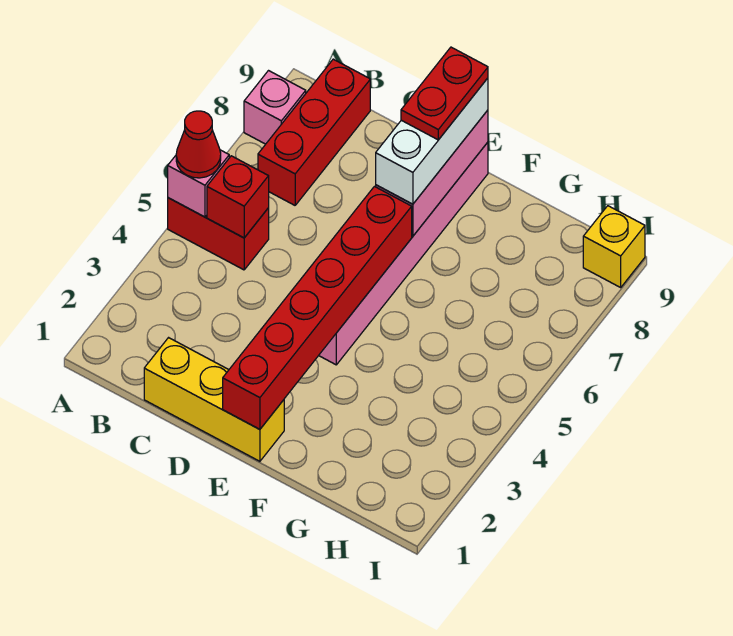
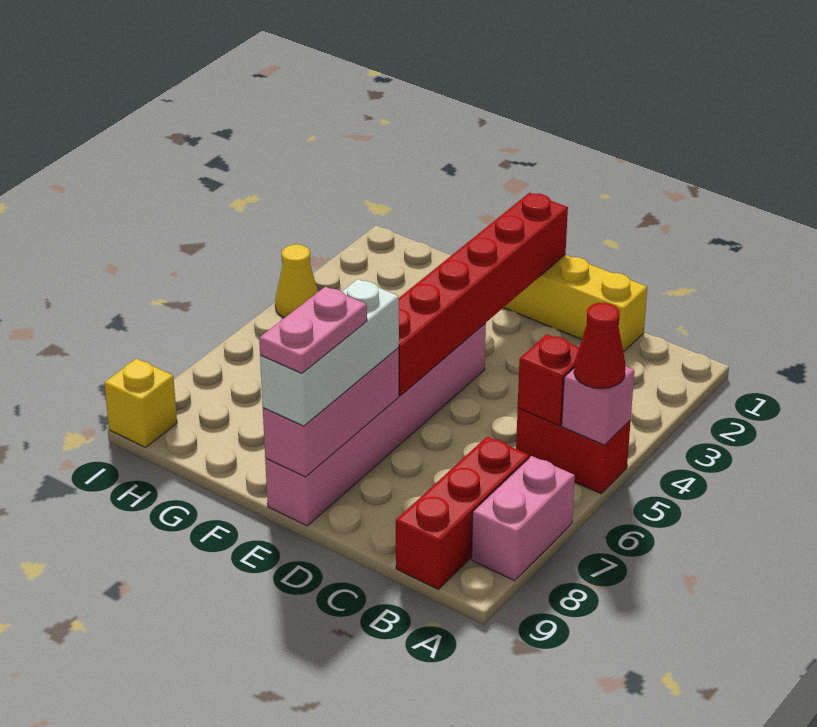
pink 1x1 brick [244,71,306,144] -> pink 1x2 brick [472,456,575,581]
red 1x2 plate [401,47,488,140] -> pink 1x2 plate [259,287,367,373]
none -> yellow 1x1 cone [275,245,318,318]

